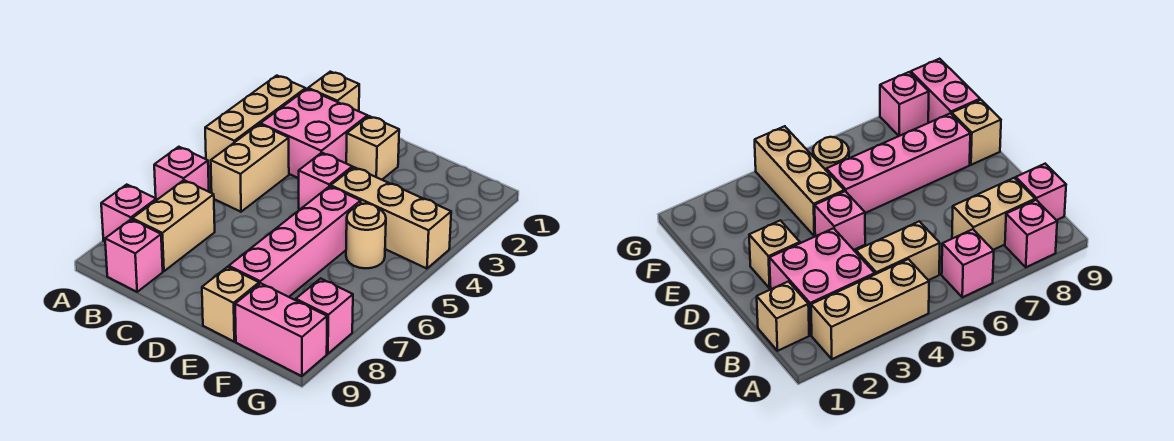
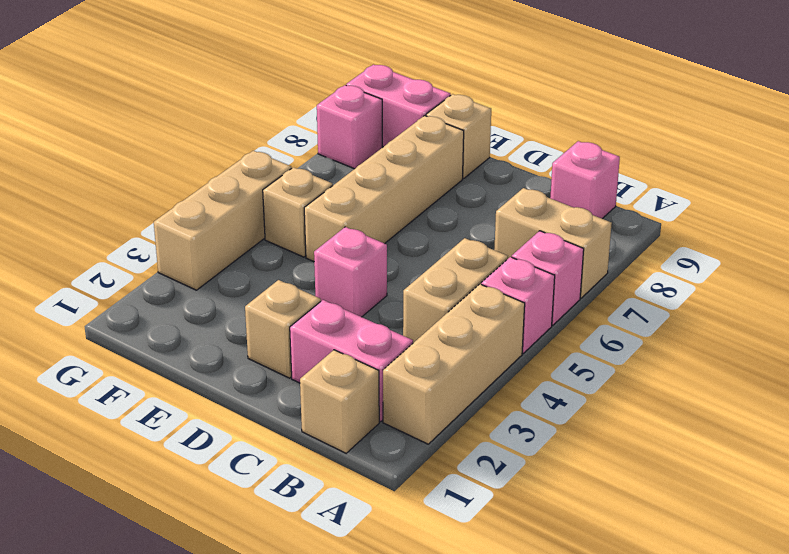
pink 1x1 brick [101,185,156,242] -> pink 1x1 brick moved to [481,257,555,354]
pink 2x2 brick [260,89,368,178] -> pink 1x2 brick [290,300,413,422]
tan 1x2 brick [132,180,215,271] -> tan 1x2 brick turned to [494,188,612,298]
tan 1x3 brick [331,167,451,269] -> tan 1x3 brick turned to [154,151,292,290]
pink 1x4 brick [229,186,361,297] -> tan 1x4 brick [304,116,464,261]
tan 1x1 round brick [346,204,386,268] -> tan 1x1 brick [263,167,333,257]

